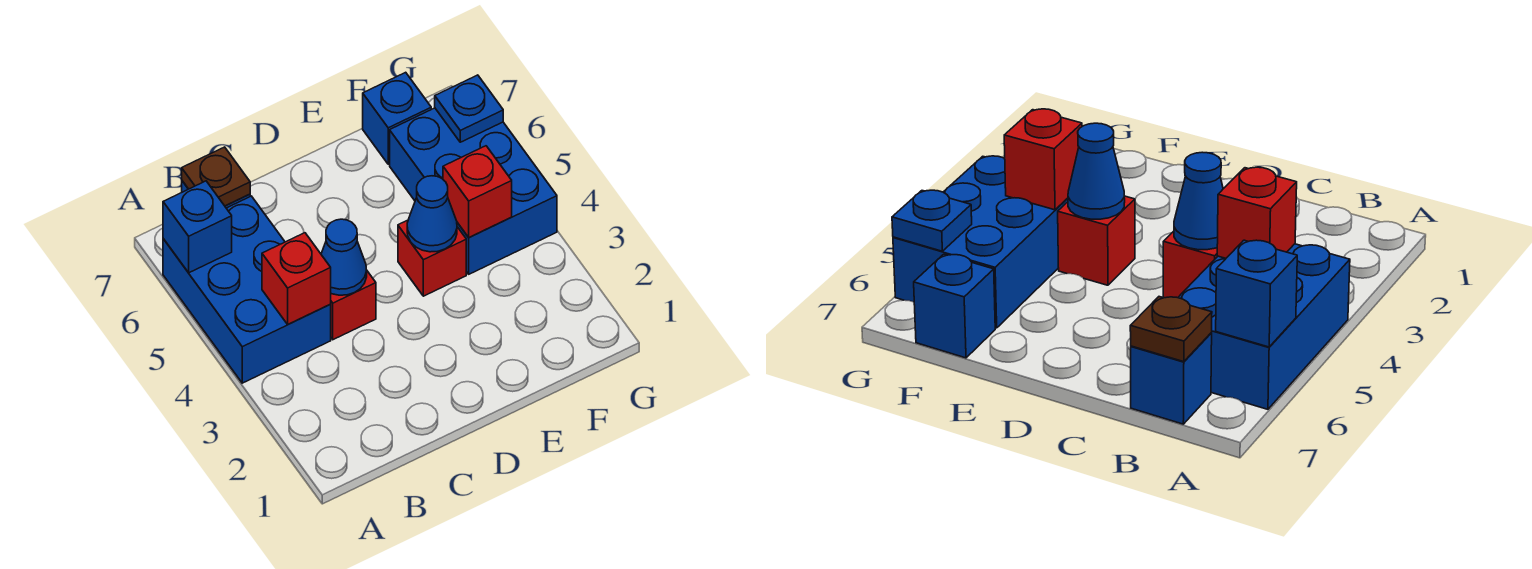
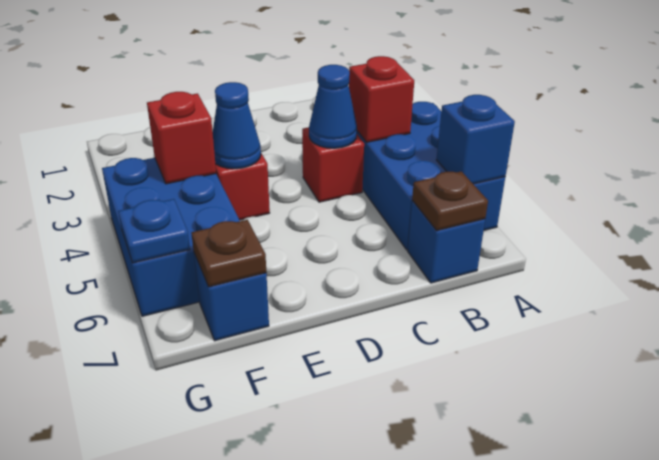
none -> brown 1x1 plate [191,220,266,287]

